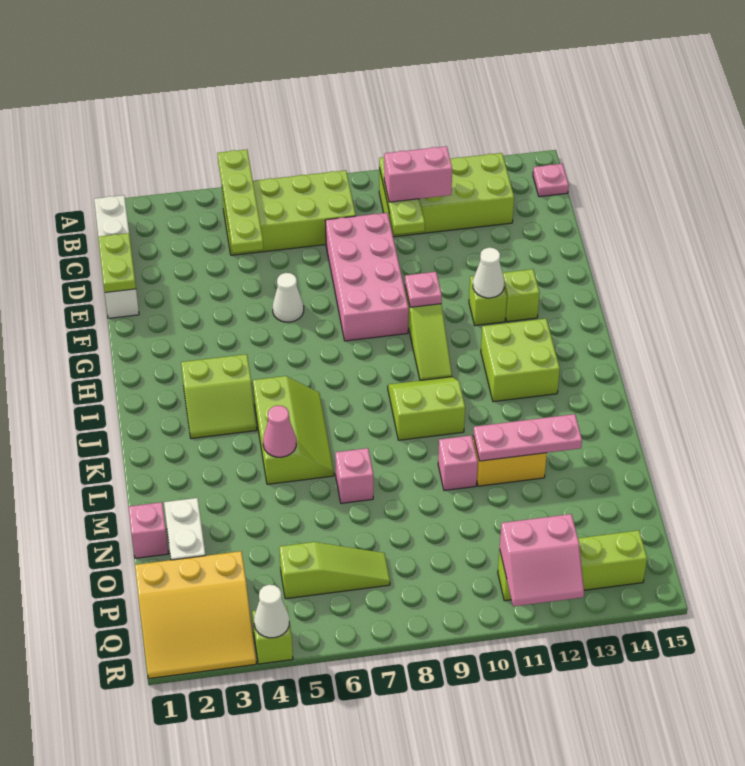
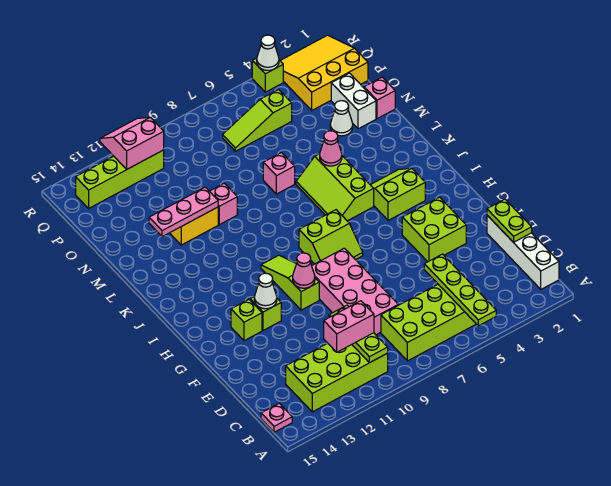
white 1x1 cone [273,273,304,322] -> white 1x1 cone moved to [330,101,353,136]
pink 1x1 plate [405,272,442,307] -> pink 1x1 cone [293,253,315,288]
lime 2x2 brick [481,319,560,402] -> lime 2x2 brick moved to [402,197,466,262]
lime 2x2 slope [388,377,465,440] -> lime 2x2 slope moved to [299,210,363,264]

